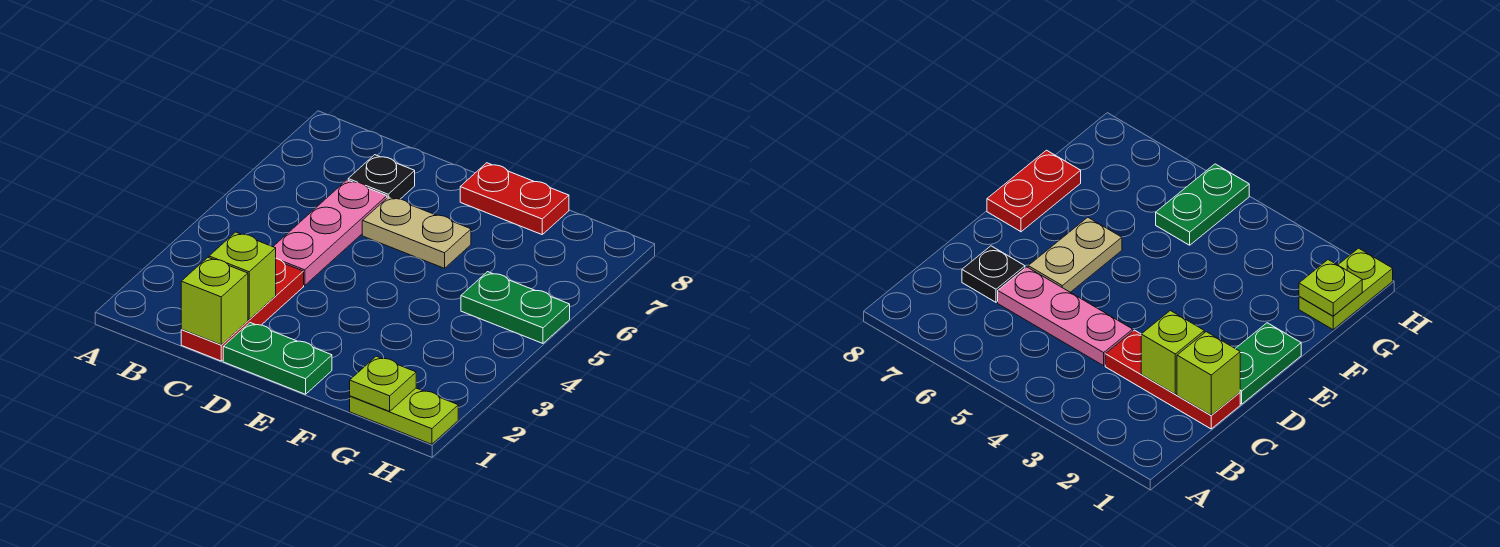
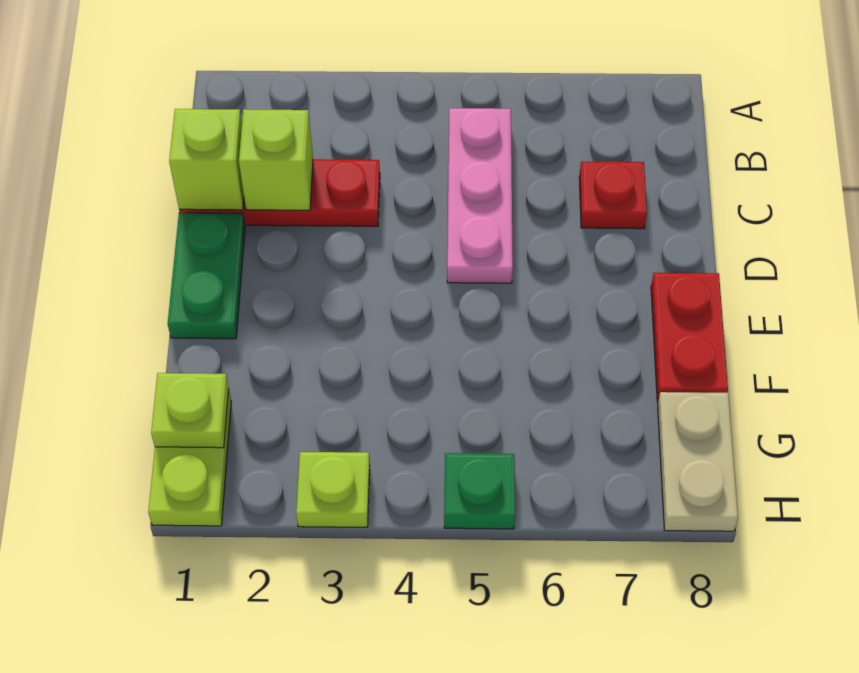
pink 1x3 plate [273,180,387,286] -> pink 1x3 plate turned to [447,108,513,283]
black 1x1 plate [348,155,415,199] -> red 1x1 plate [579,161,647,229]
tan 1x2 plate [362,197,471,268] -> tan 1x2 plate moved to [658,392,738,531]
green 1x2 plate [461,272,570,343] -> green 1x1 plate [444,453,515,529]
none -> lime 1x1 plate [296,452,370,527]

